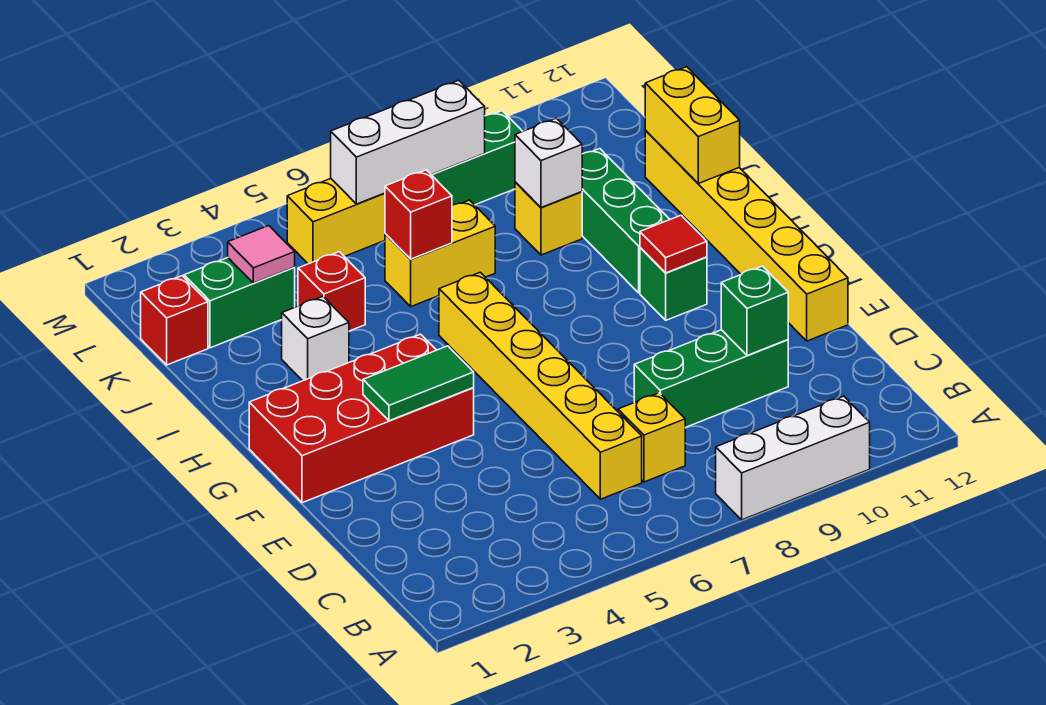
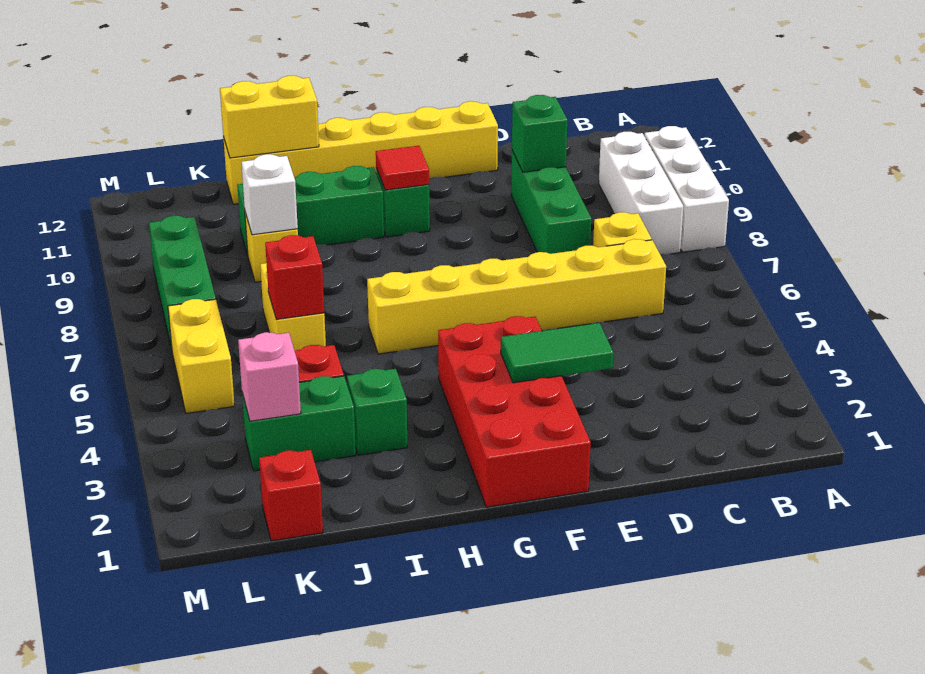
green 1x2 tile [363,346,474,421] -> green 1x2 tile turned to [501,323,613,383]
white 1x1 brick [282,297,349,381] -> green 1x1 brick [347,369,407,455]
green 1x2 brick [184,258,295,348] -> green 1x2 brick turned to [242,376,356,471]
pink 1x1 tile [228,226,295,283] -> pink 1x1 brick [238,332,301,421]
white 1x3 brick [331,80,485,204] -> white 1x3 brick moved to [599,132,683,254]

